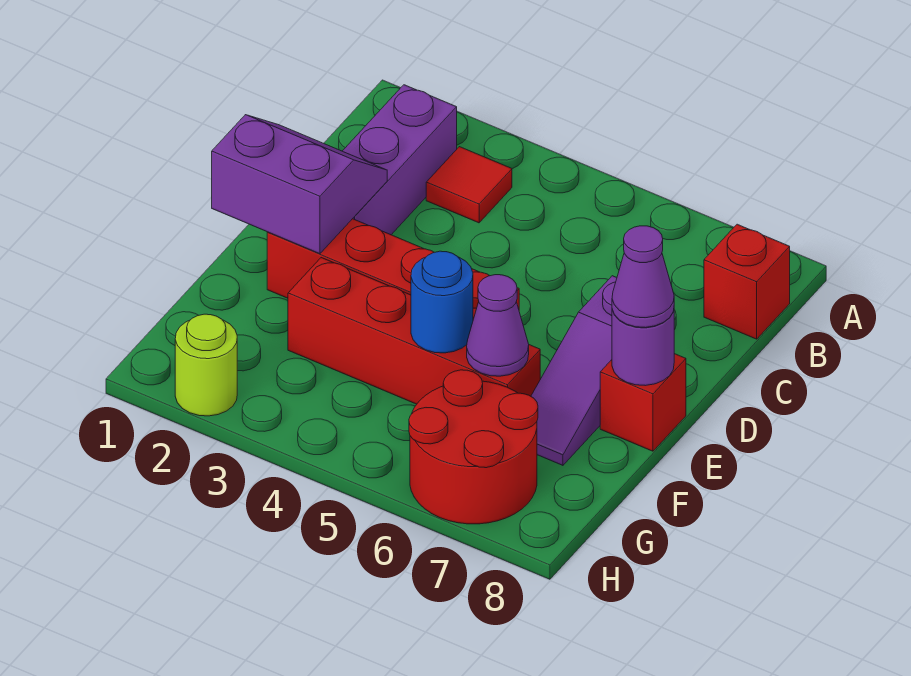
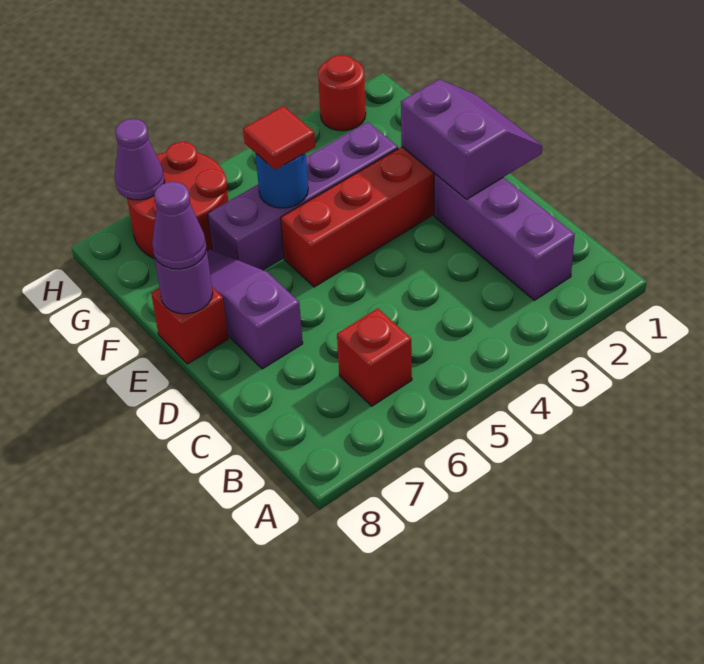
red 1x1 tile [426,147,512,223] -> red 1x1 tile moved to [243,106,315,170]
red 1x1 brick [704,224,790,339] -> red 1x1 brick moved to [337,308,412,406]
purple 2x2 slope [212,115,387,254] -> purple 2x2 slope turned to [401,79,542,199]
red 1x4 brick [288,258,540,404] -> purple 1x4 brick [208,122,398,270]
purple 1x1 cone [467,275,529,376] -> purple 1x1 cone moved to [115,119,165,200]
lime 1x1 round brick [175,314,237,416] -> red 1x1 round brick [318,55,366,131]

